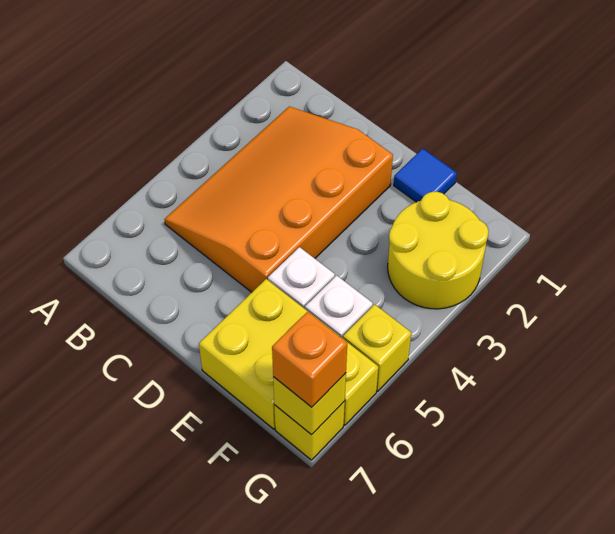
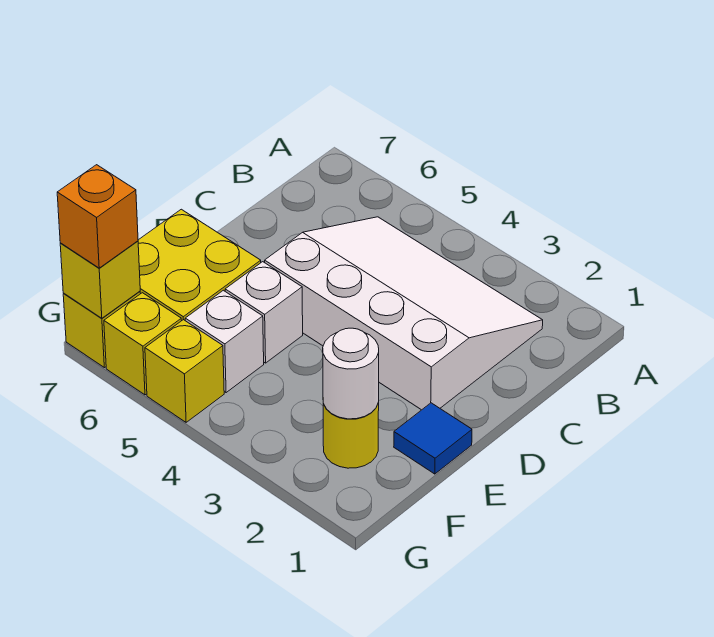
orange 3x4 slope [164,107,393,292] -> white 3x4 slope [265,217,543,410]
yellow 2x2 round brick [388,192,489,309] -> yellow 1x1 round brick [323,403,379,468]
none -> white 1x1 round brick [323,328,379,419]

